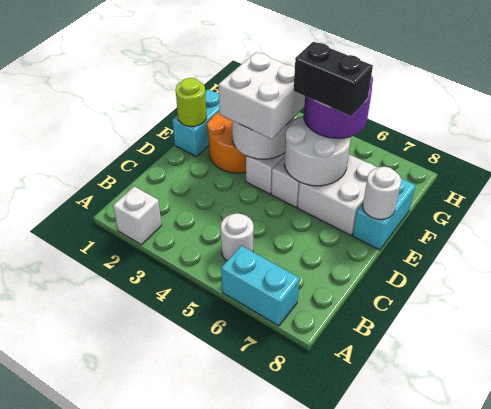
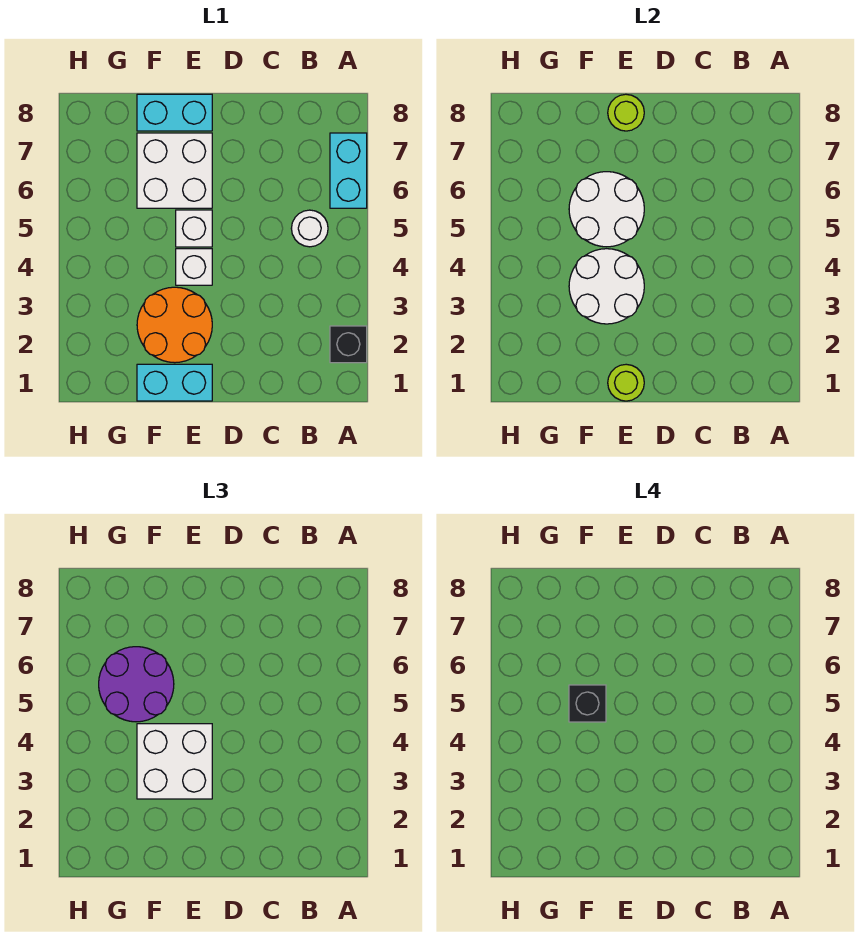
white 1x1 brick [113,186,162,245] -> black 1x1 brick [330,326,367,363]
white 1x1 round brick [363,167,401,219] -> lime 1x1 round brick [608,94,644,131]
black 1x2 brick [293,42,373,116] -> black 1x1 brick [569,685,606,722]

